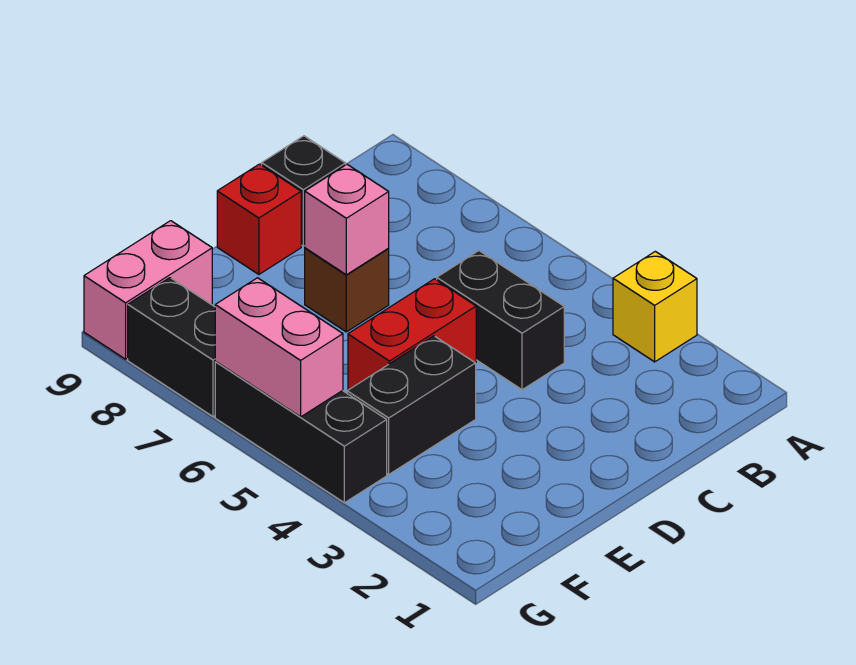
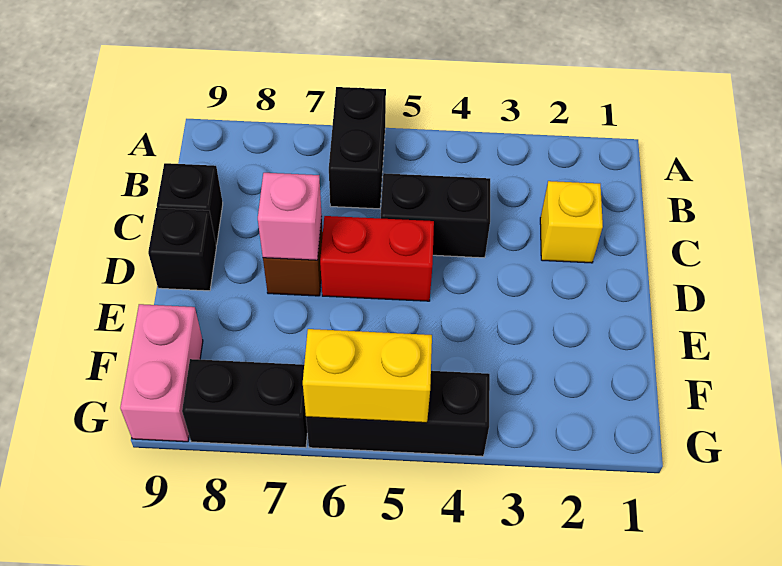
yellow 1x1 brick [613,251,697,362] -> yellow 1x1 brick moved to [540,181,603,263]
red 1x2 brick [348,279,476,390] -> red 1x2 brick turned to [320,216,434,301]
red 1x1 brick [217,164,301,274] -> black 1x1 brick [148,208,216,291]
black 1x2 brick [347,336,476,474] -> black 1x2 brick moved to [329,87,386,209]
pink 1x2 brick [215,278,343,417] -> yellow 1x2 brick [303,329,432,423]

